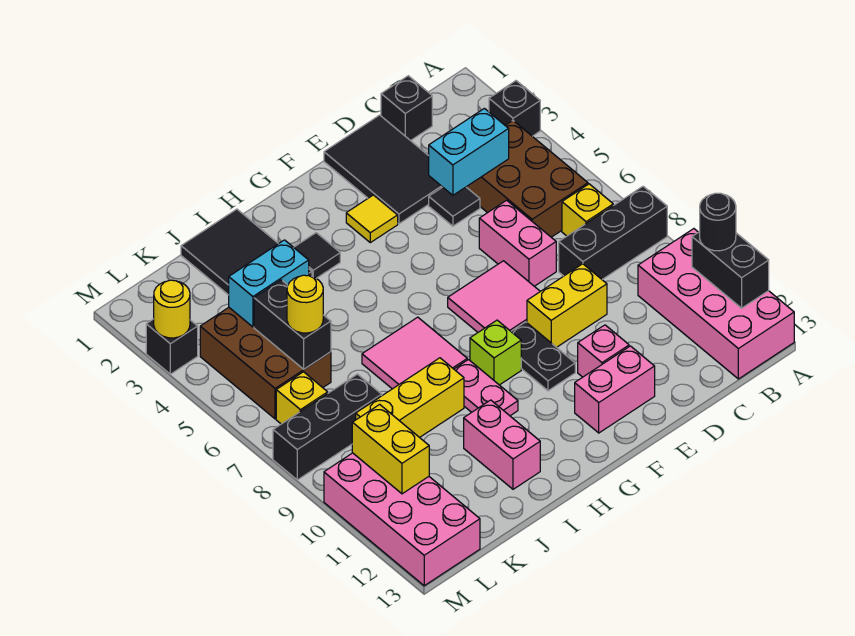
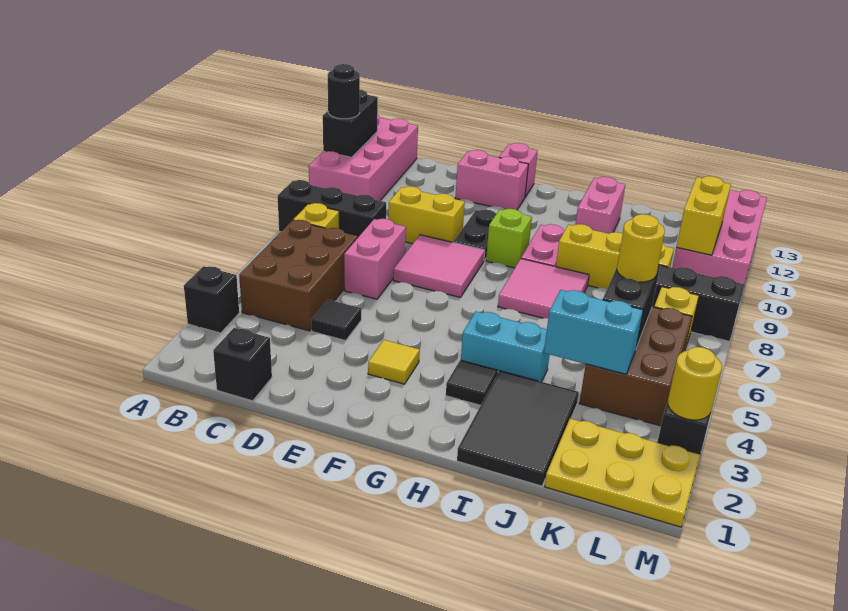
cyan 1x2 brick [429,108,509,195] -> cyan 1x2 brick moved to [461,311,550,382]
black 2x3 tile [324,115,442,224] -> none
pink 1x1 brick [578,325,629,377] -> pink 1x1 brick moved to [499,143,538,197]
none -> yellow 2x3 plate [544,418,700,527]

